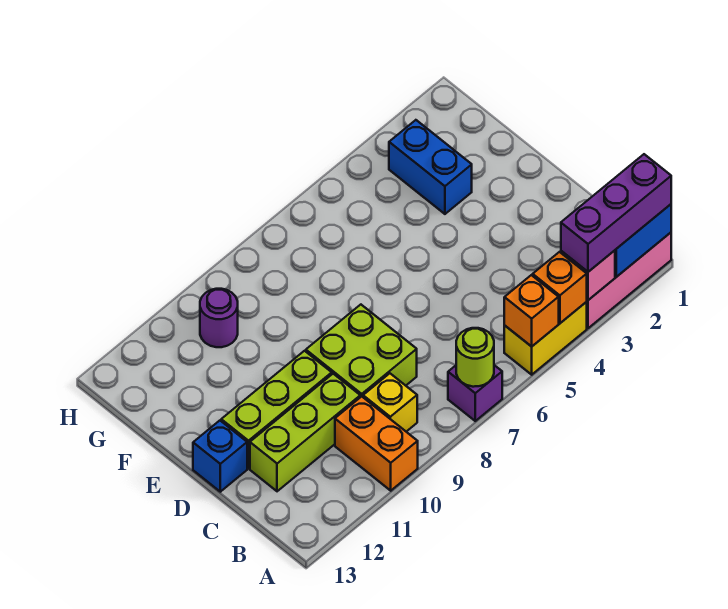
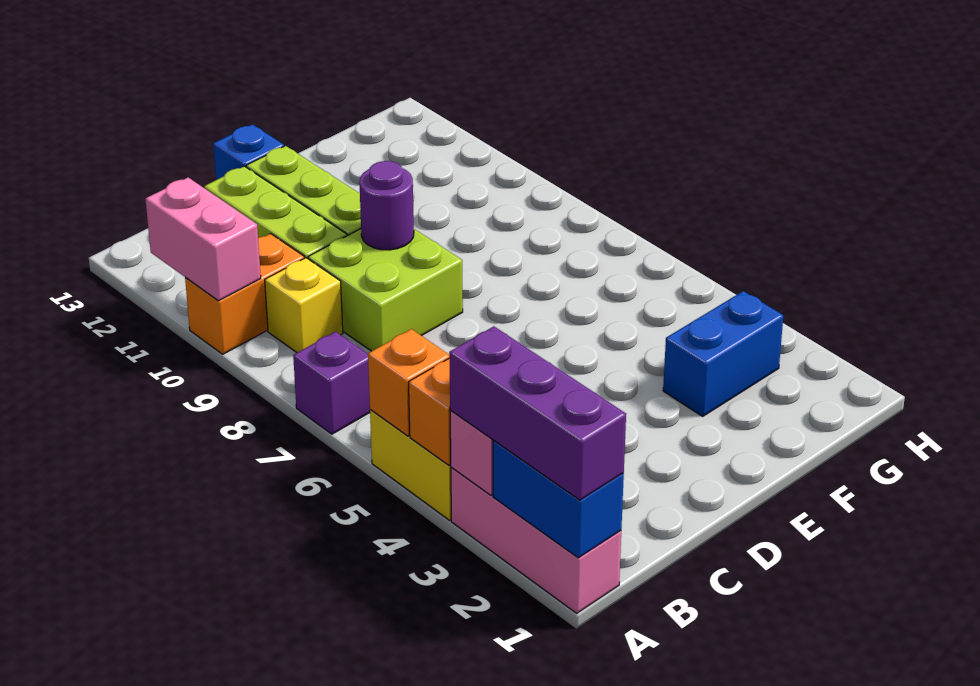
lime 1x1 round brick [456,328,494,387] -> none
none -> pink 1x2 brick [146,178,261,301]
purple 1x1 round brick [200,289,238,347] -> purple 1x1 round brick moved to [359,161,414,250]

